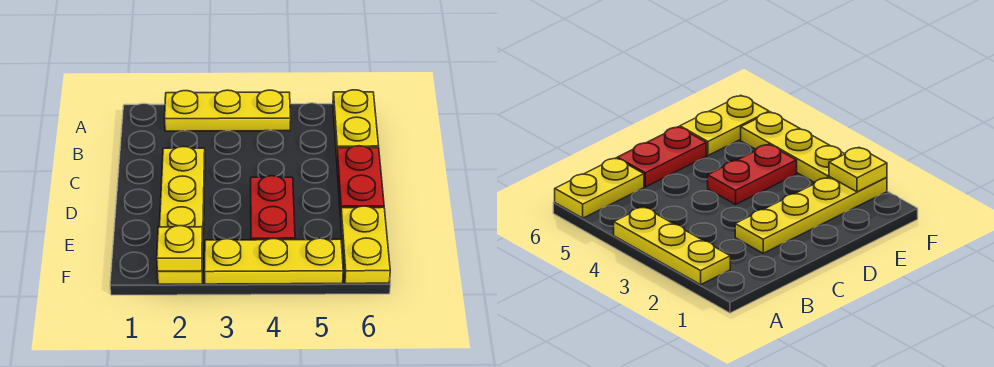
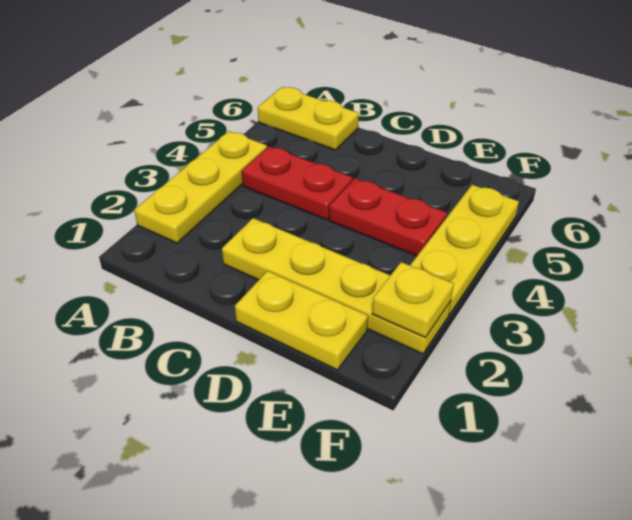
red 1x2 plate [337,146,384,217] -> red 1x2 plate moved to [242,146,353,220]
yellow 1x2 plate [341,206,390,284] -> yellow 1x2 plate moved to [235,271,368,370]

